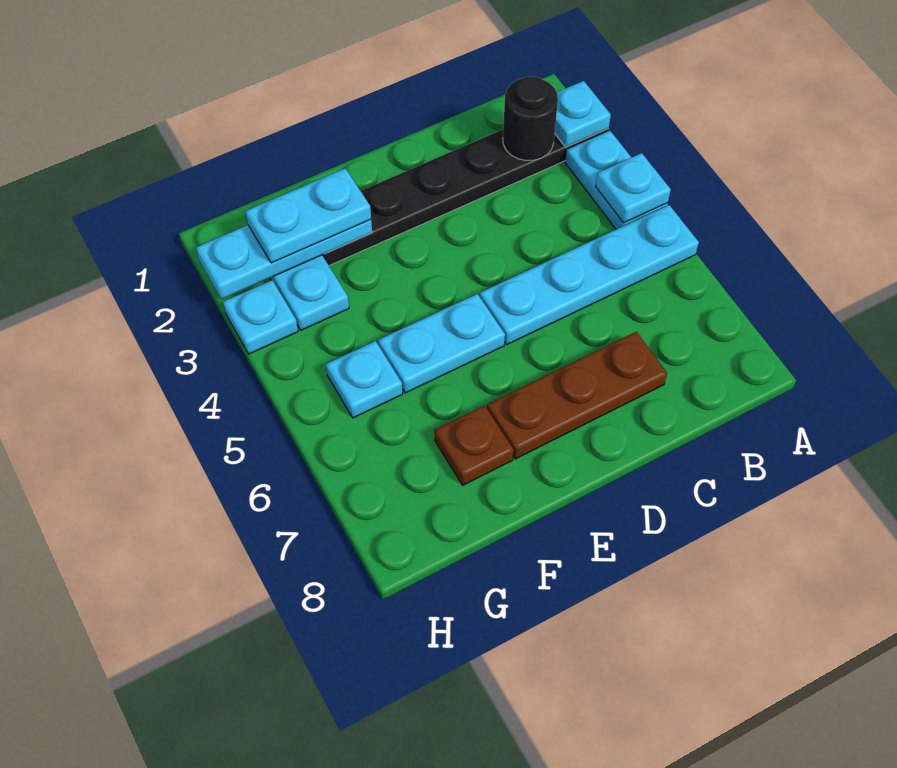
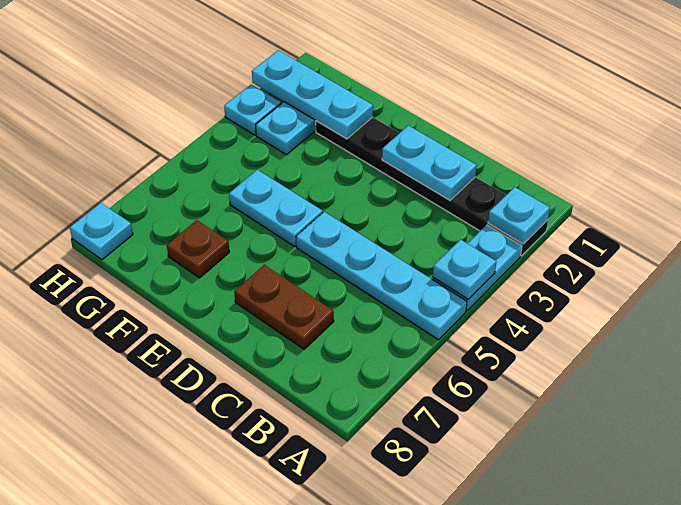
black 1x1 round brick [503,77,558,160] -> none
brown 1x3 plate [487,332,667,459] -> brown 1x2 plate [234,265,334,349]
cyan 1x2 plate [245,168,371,263] -> cyan 1x2 plate moved to [382,126,477,200]
cyan 1x1 plate [326,341,403,418] -> cyan 1x1 plate moved to [70,203,133,260]

